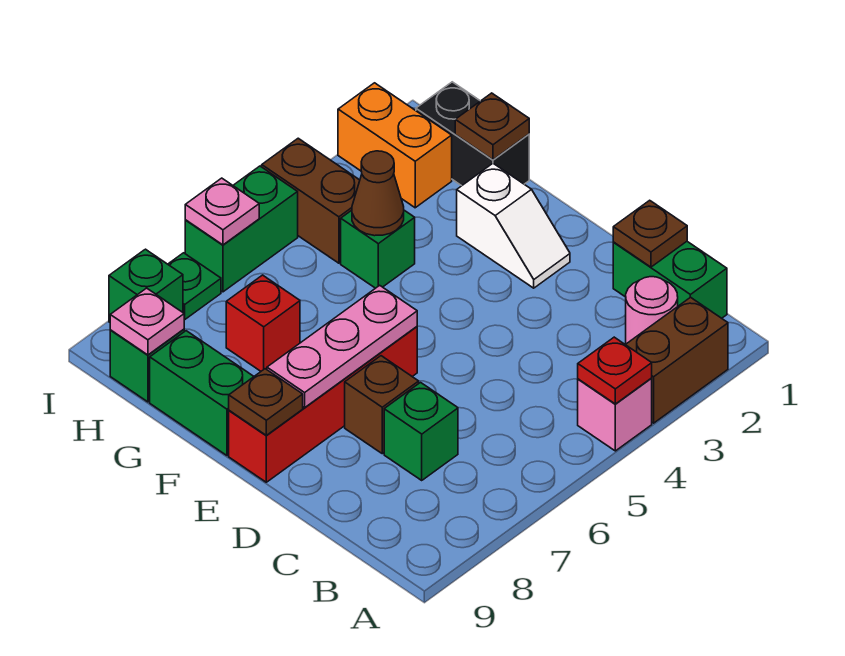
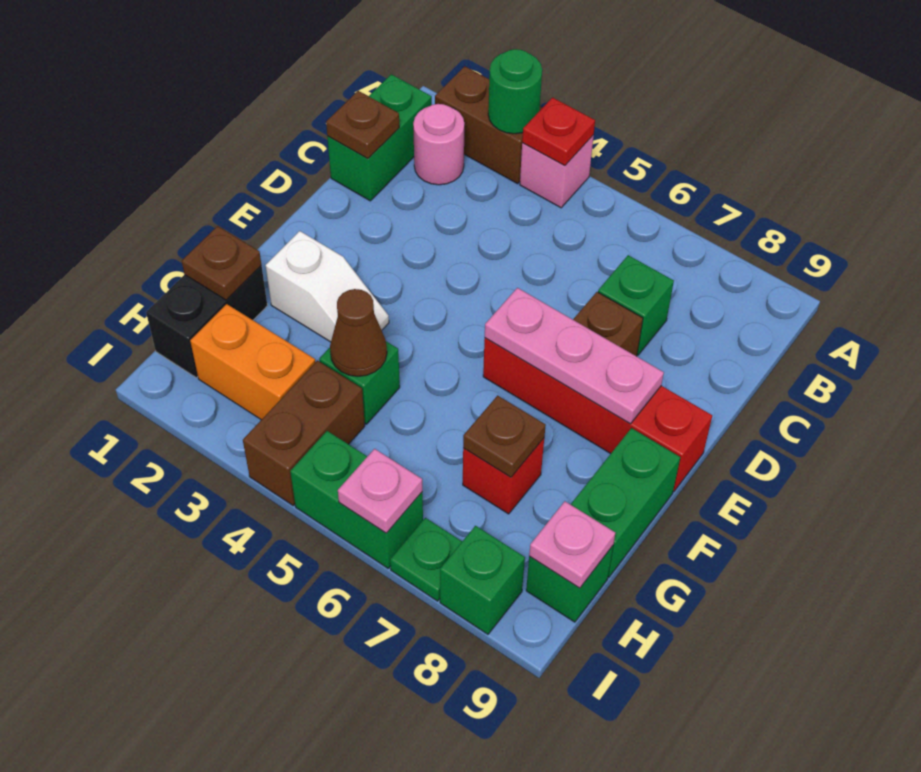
none -> green 1x1 round brick [488,49,542,134]
white 1x2 slope [457,163,570,288] -> white 1x2 slope turned to [266,231,389,342]
brown 1x1 plate [229,369,303,435] -> brown 1x1 plate moved to [463,395,546,477]
orange 1x2 brick [338,83,452,208] -> orange 1x2 brick turned to [190,304,315,420]

